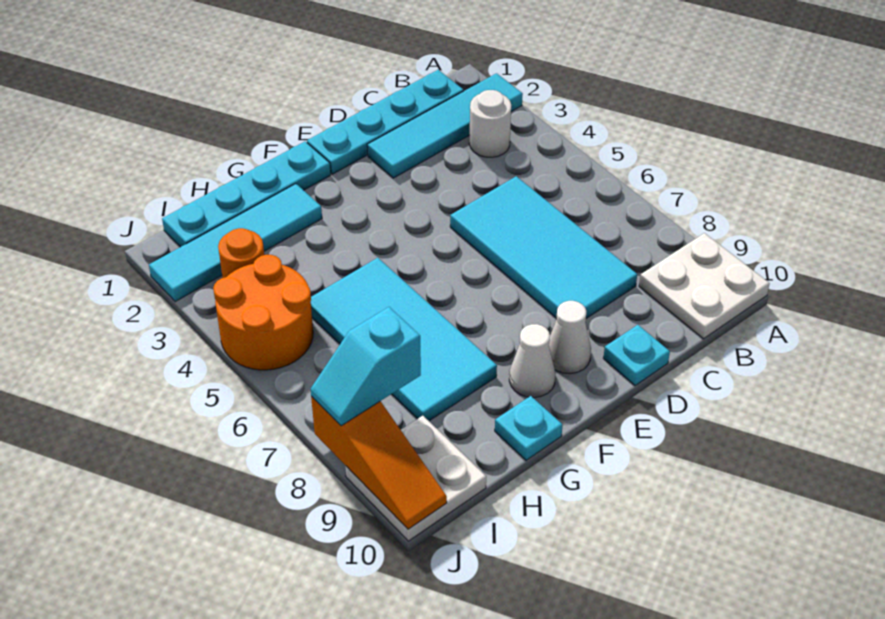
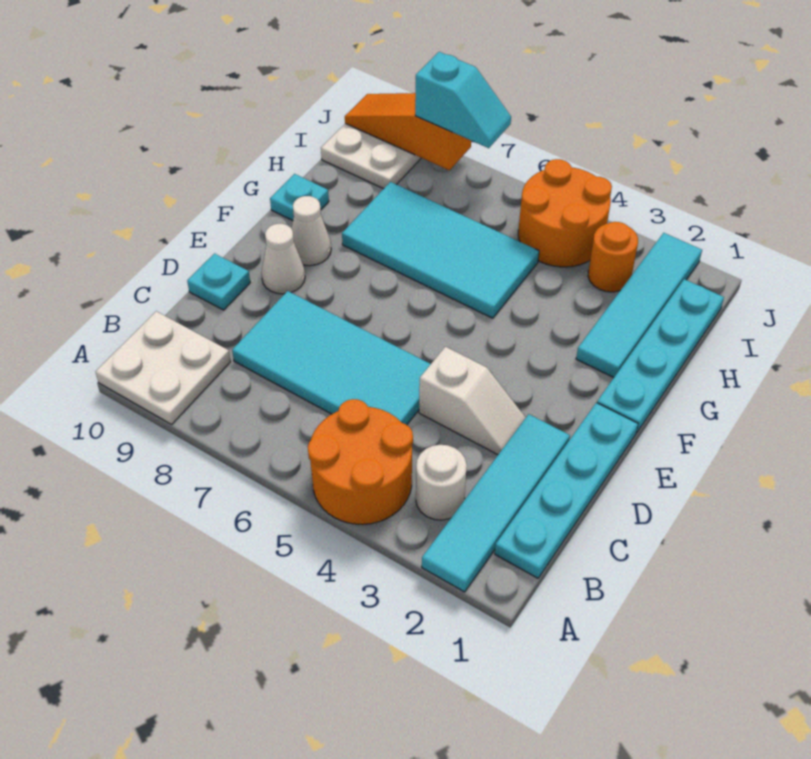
none -> orange 2x2 round brick [308,399,413,524]
none -> white 1x2 slope [419,347,526,455]
cyan 1x2 slope [311,307,421,426] -> cyan 1x2 slope turned to [415,52,511,148]

